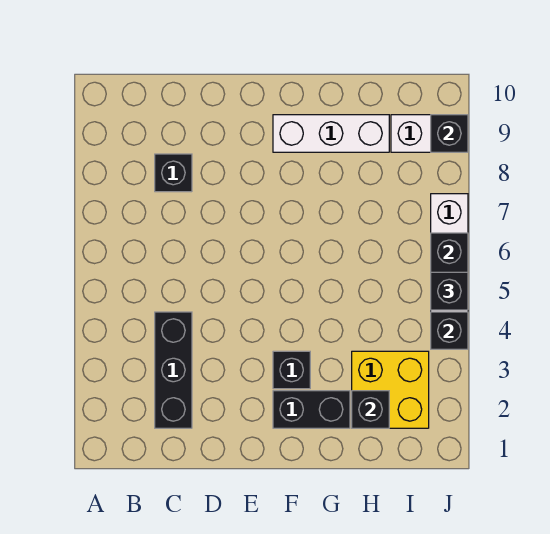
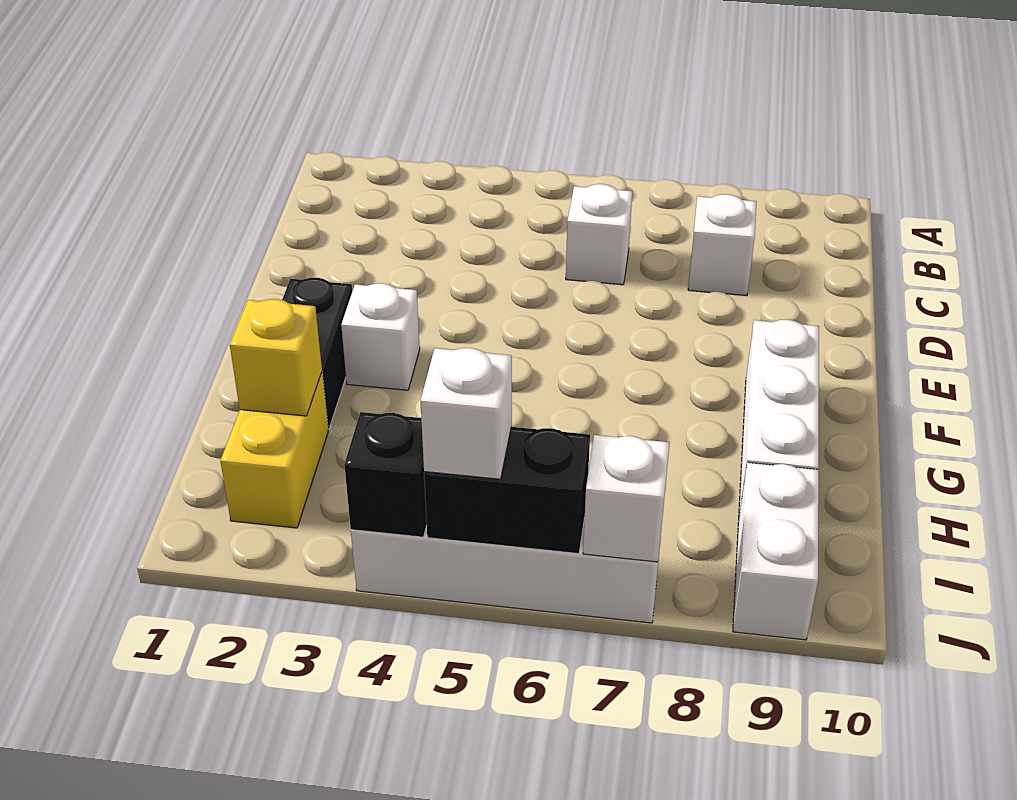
black 1x3 brick [155,312,192,428] -> none
none -> white 1x1 brick [566,184,632,285]
black 1x1 brick [155,154,192,192] -> white 1x1 brick [688,194,757,296]
black 1x1 brick [273,351,310,389] -> white 1x1 brick [341,283,420,390]
yellow 2x2 brick [352,351,429,428] -> yellow 1x2 brick [220,373,328,528]
black 1x1 brick [352,391,389,428] -> yellow 1x1 brick [230,299,322,416]
black 1x1 brick [431,272,468,310] -> white 1x1 brick [421,348,512,479]
none -> white 1x1 brick [583,435,669,562]
black 1x1 brick [431,115,468,152] -> none

